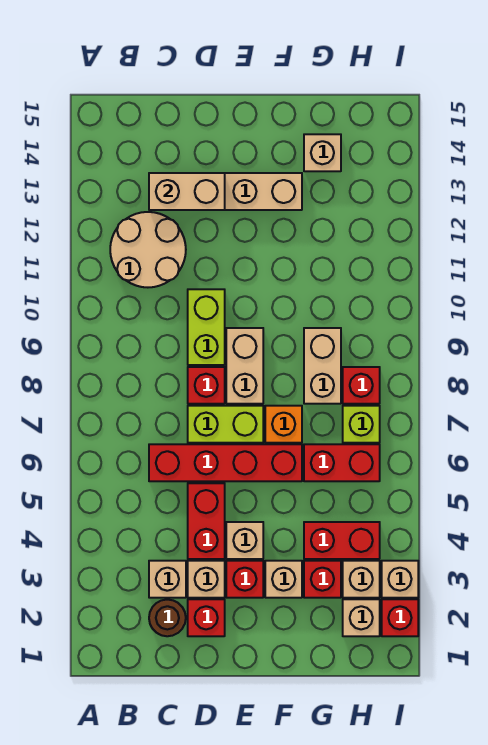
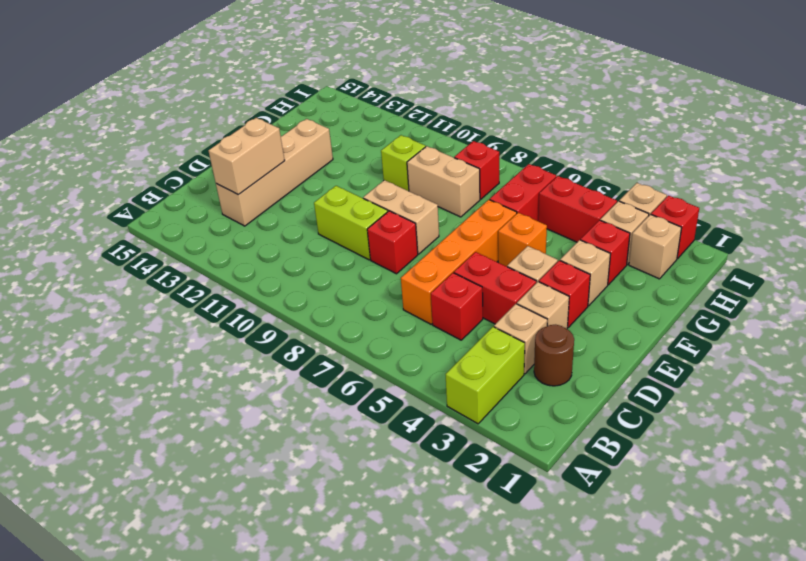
tan 2x2 round brick [110,212,186,287] -> none
red 1x4 brick [149,444,302,481] -> orange 1x4 brick [401,200,517,324]
red 1x1 brick [188,599,225,636] -> red 1x1 brick moved to [431,273,483,340]
lime 1x2 brick [188,406,263,443] -> lime 1x2 brick moved to [446,327,525,424]
orange 1x1 brick [265,406,302,443] -> orange 1x1 brick moved to [498,213,547,267]
red 1x2 brick [304,522,380,559] -> red 1x2 brick turned to [538,176,617,242]
tan 1x1 brick [304,134,341,171] -> none
lime 1x1 brick [343,406,380,443] -> lime 1x1 brick moved to [381,135,426,191]

